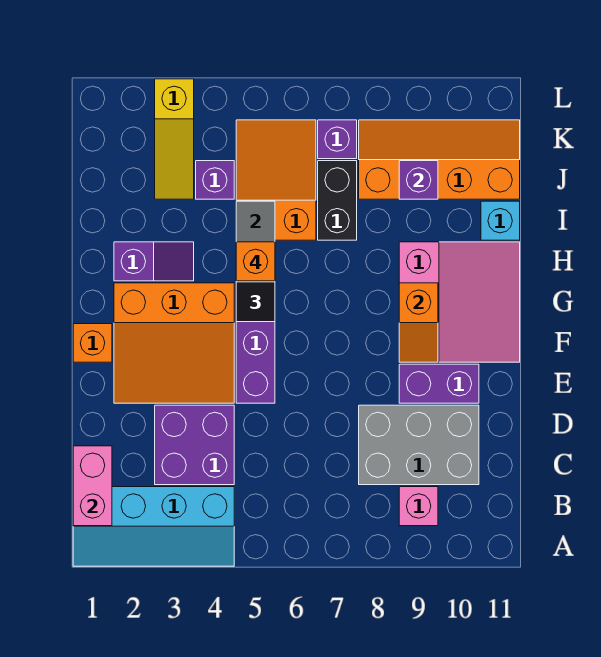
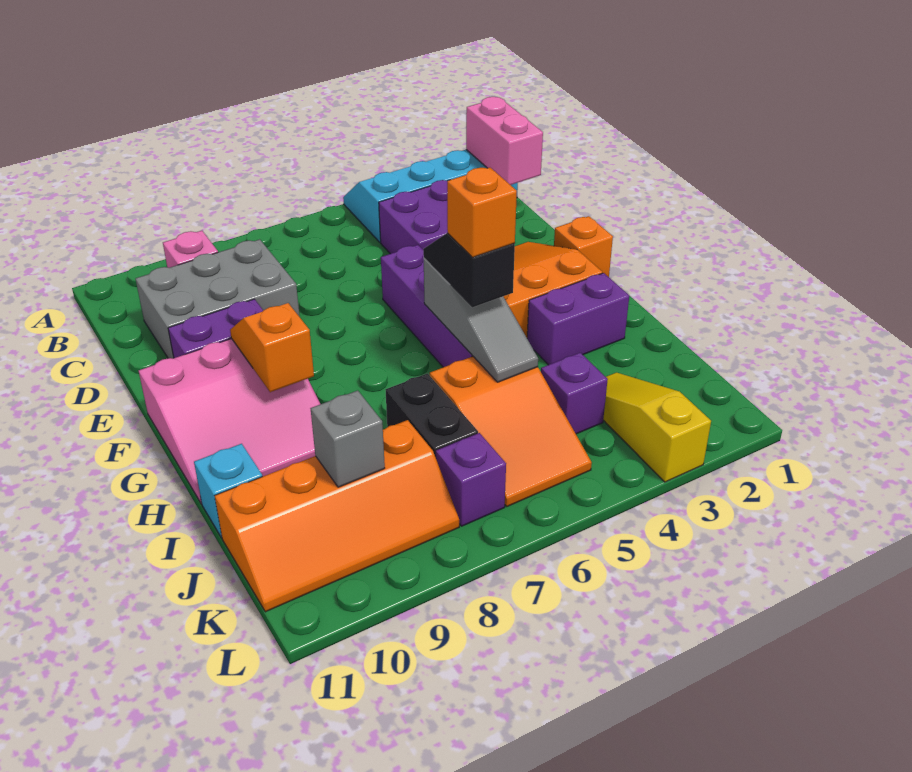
pink 3x3 slope [399,242,520,362] -> pink 3x3 slope turned to [139,339,320,504]
purple 1x2 slope [114,242,194,281] -> purple 1x2 brick [527,273,629,365]
purple 1x1 brick [399,161,438,199] -> grey 1x1 brick [311,390,385,487]

